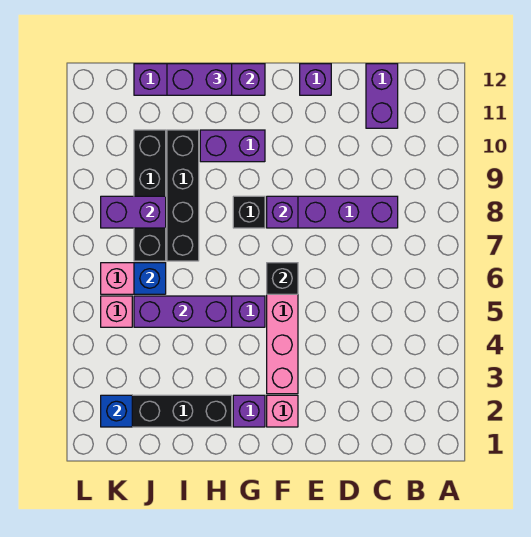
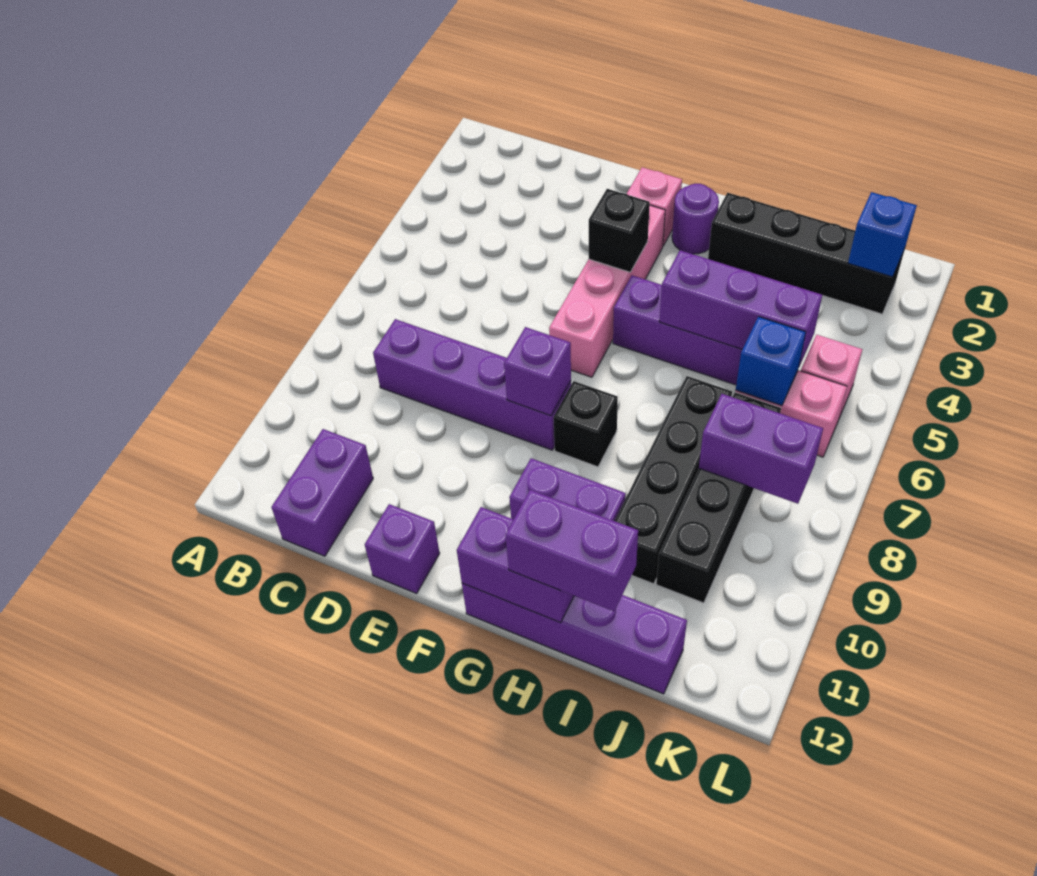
black 1x1 brick [267,263,298,294] -> black 1x1 brick moved to [589,189,650,272]
purple 1x1 brick [233,395,265,427] -> purple 1x1 round brick [672,184,719,254]

